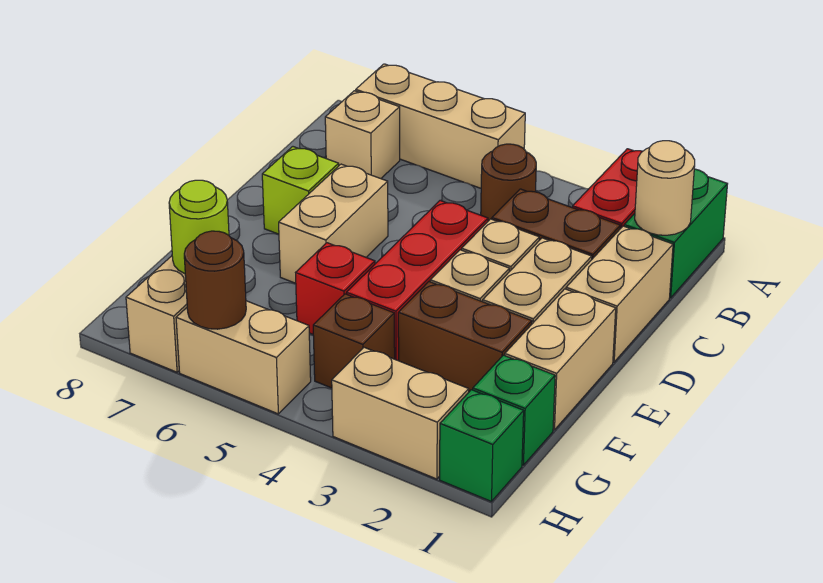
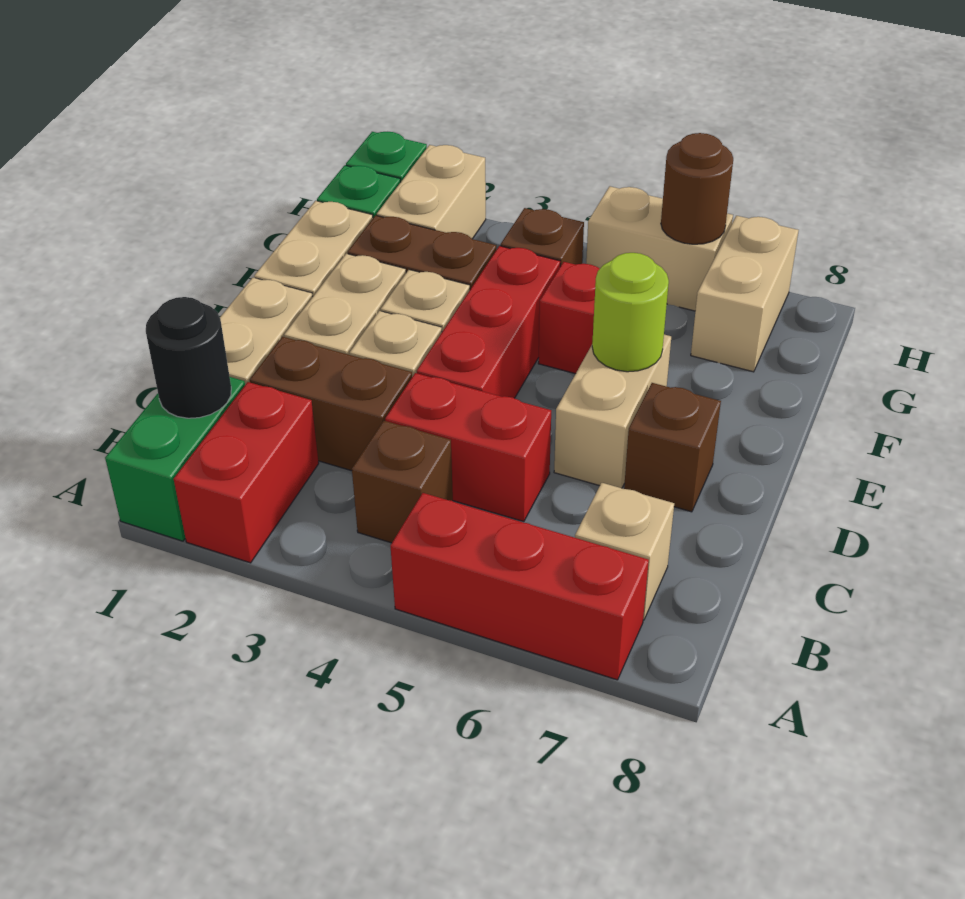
tan 1x3 brick [356,64,525,188] -> red 1x3 brick [391,493,649,680]
tan 1x1 round brick [635,141,695,235] -> black 1x1 round brick [146,297,231,418]
brown 1x1 round brick [481,144,536,221] -> brown 1x1 brick [352,421,453,543]
none -> red 1x2 brick [385,373,551,522]
lime 1x1 brick [262,147,339,234] -> brown 1x1 brick [624,383,721,512]
lime 1x1 round brick [169,180,229,274] -> lime 1x1 round brick moved to [592,253,669,372]
tan 1x2 brick [332,347,469,479] -> tan 1x2 brick turned to [377,145,486,239]

